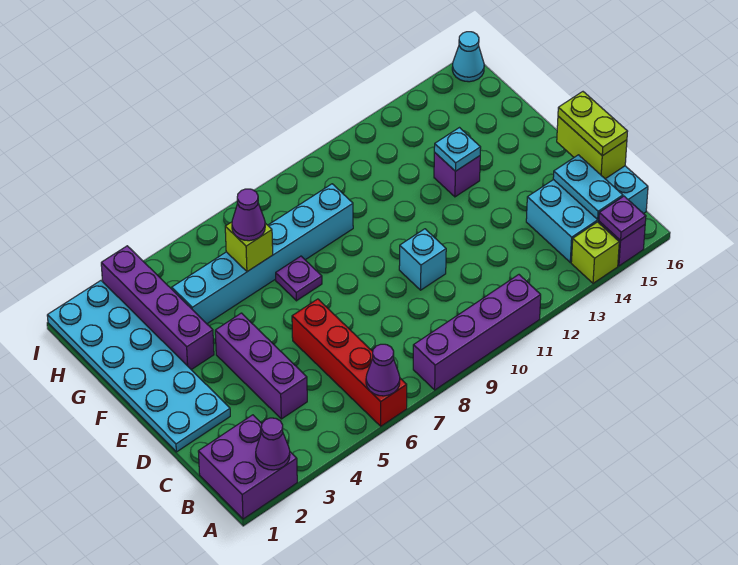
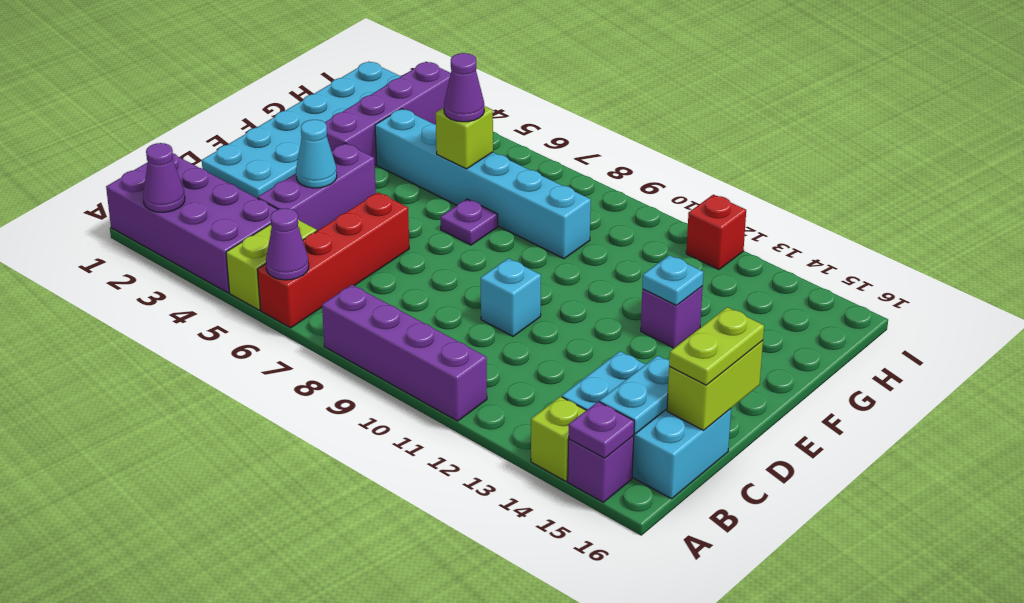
purple 2x2 brick [198,415,297,519] -> purple 2x4 brick [106,153,278,293]
none -> lime 1x2 brick [226,220,317,310]
none -> red 1x1 brick [686,195,746,270]
cyan 1x1 cone [452,32,484,82] -> cyan 1x1 cone moved to [296,120,337,188]

